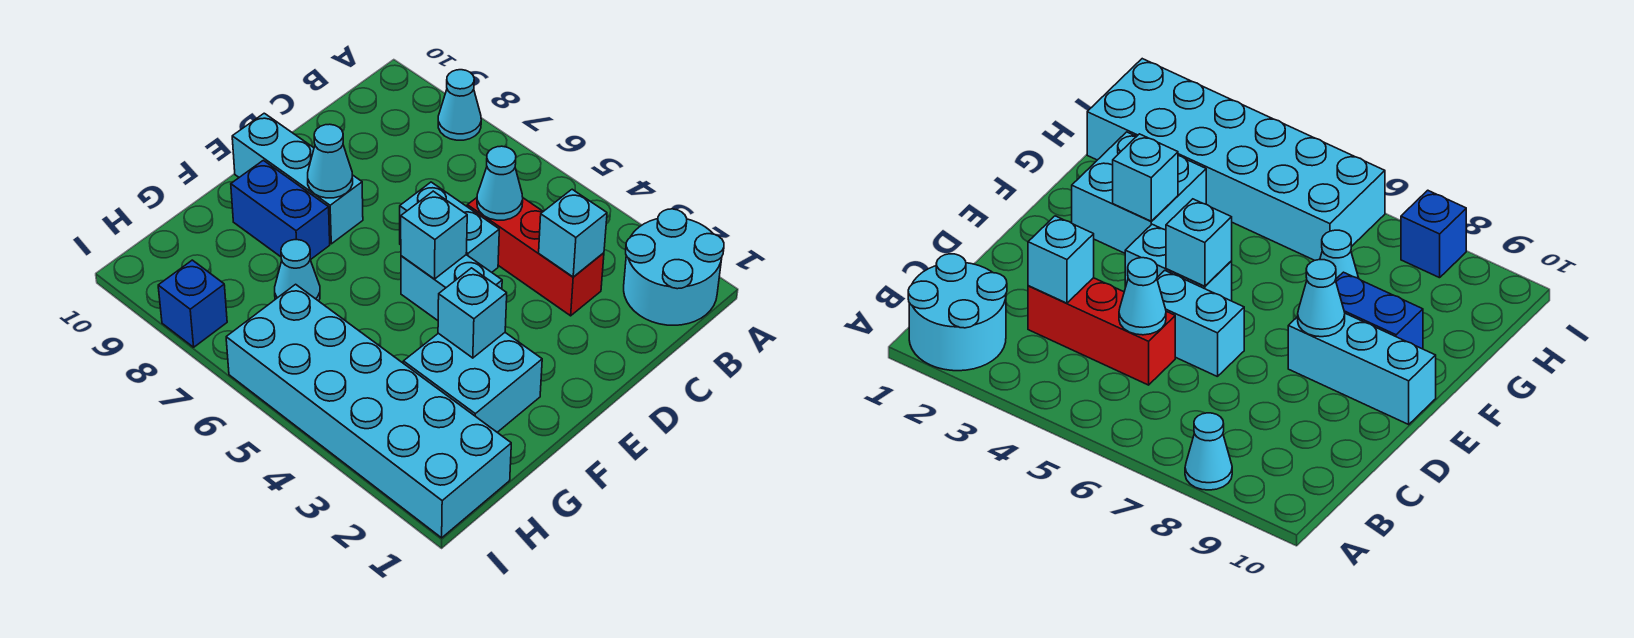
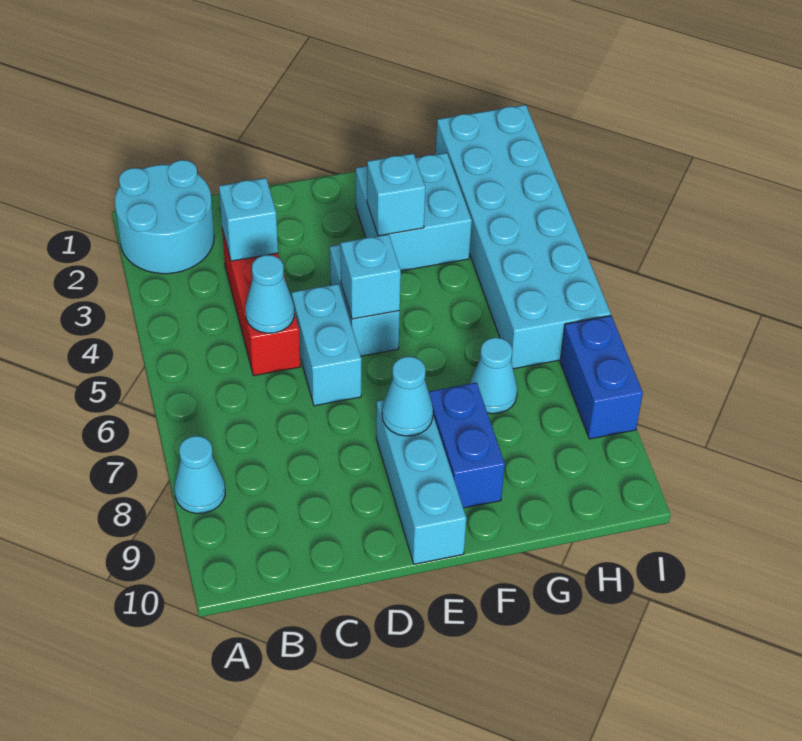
blue 1x1 brick [158,260,227,347] -> blue 1x2 brick [560,316,643,439]

